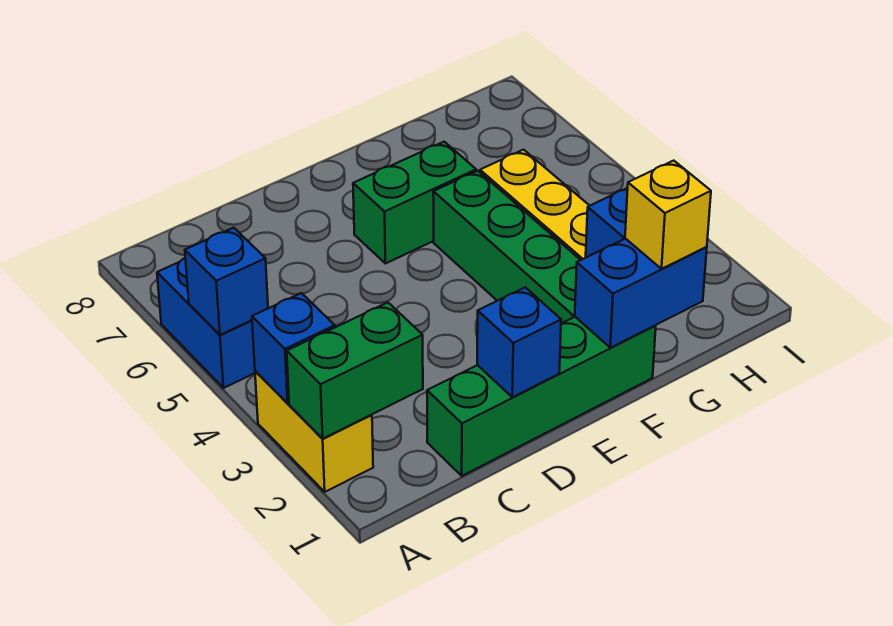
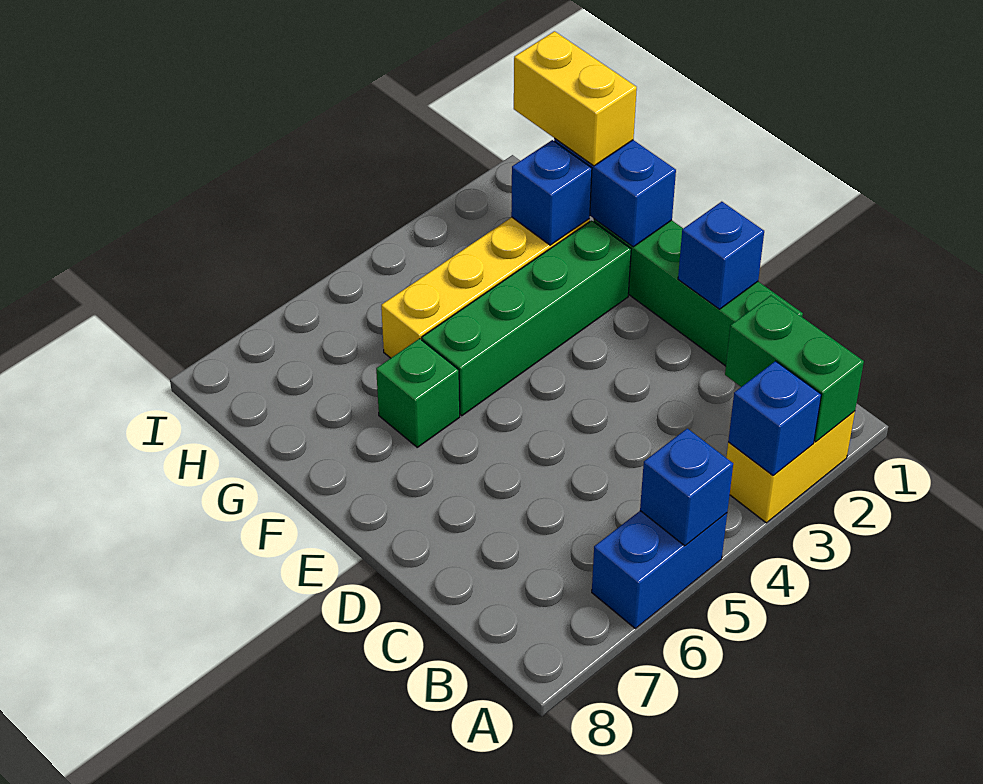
green 1x2 brick [353,142,476,264] -> green 1x1 brick [376,339,460,447]
yellow 1x1 brick [625,161,711,269] -> yellow 1x2 brick [514,31,637,166]

